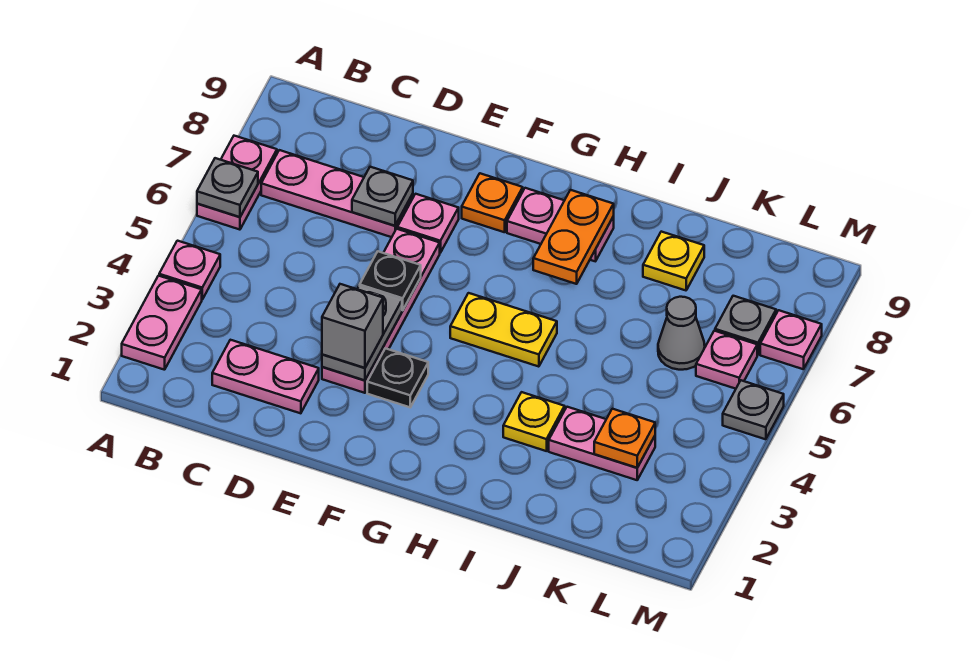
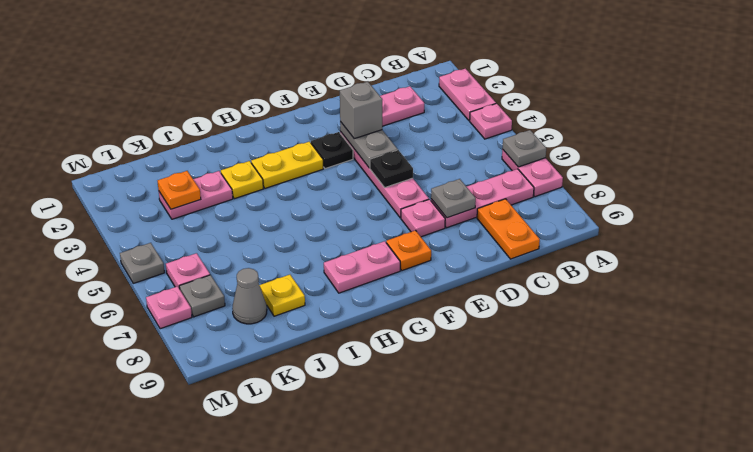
yellow 1x2 plate [450,293,557,367] -> yellow 1x2 plate moved to [251,142,323,188]
orange 1x2 plate [533,190,614,284] -> orange 1x2 plate moved to [477,199,540,259]
grey 1x1 cone [658,297,705,370] -> grey 1x1 cone moved to [232,268,267,324]

